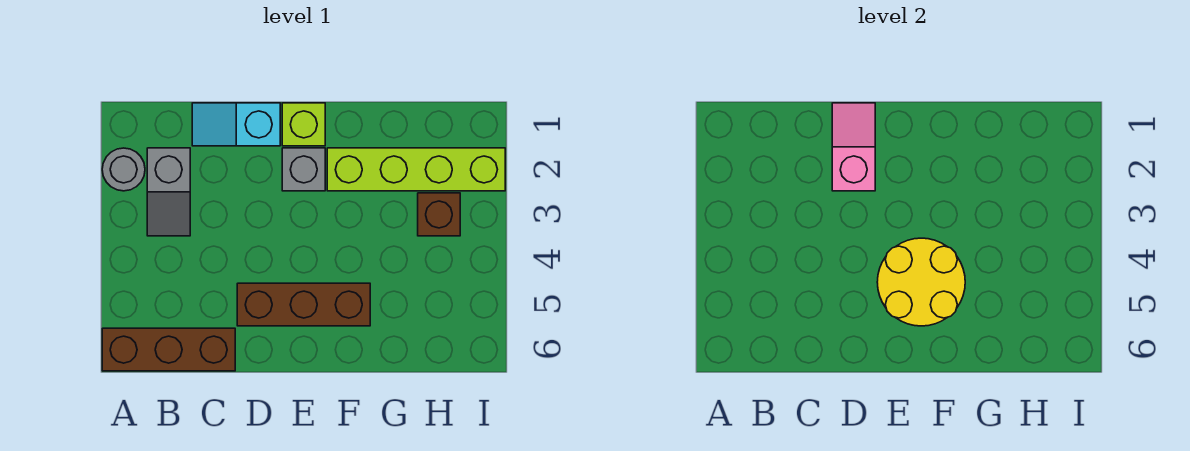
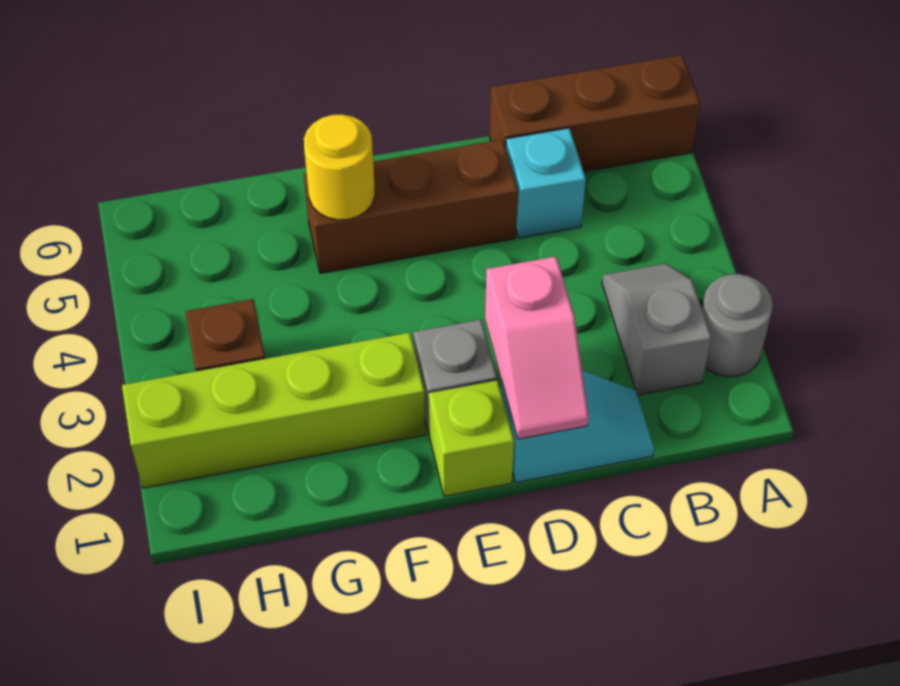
none -> cyan 1x1 brick [506,128,586,238]
yellow 2x2 round brick [877,238,965,326] -> yellow 1x1 round brick [304,114,375,220]

